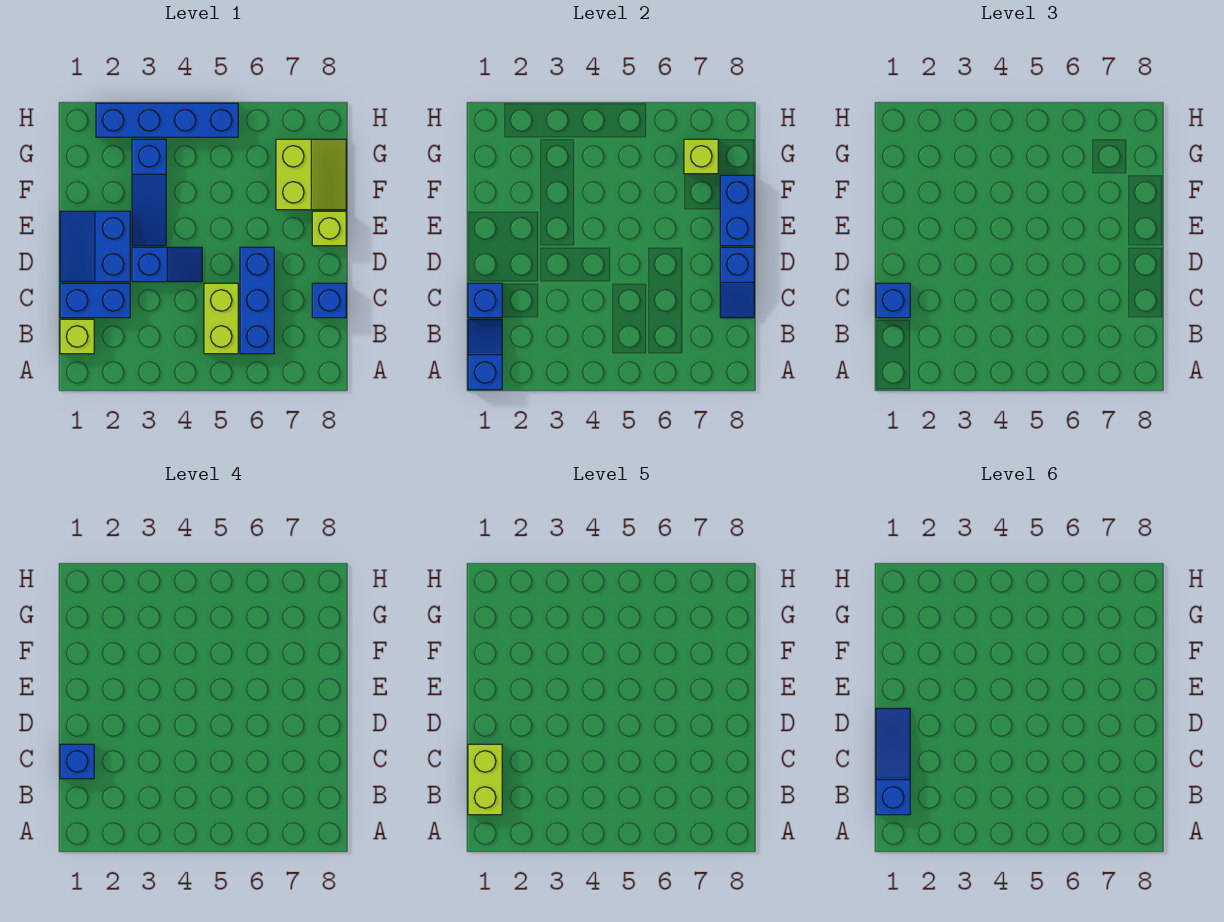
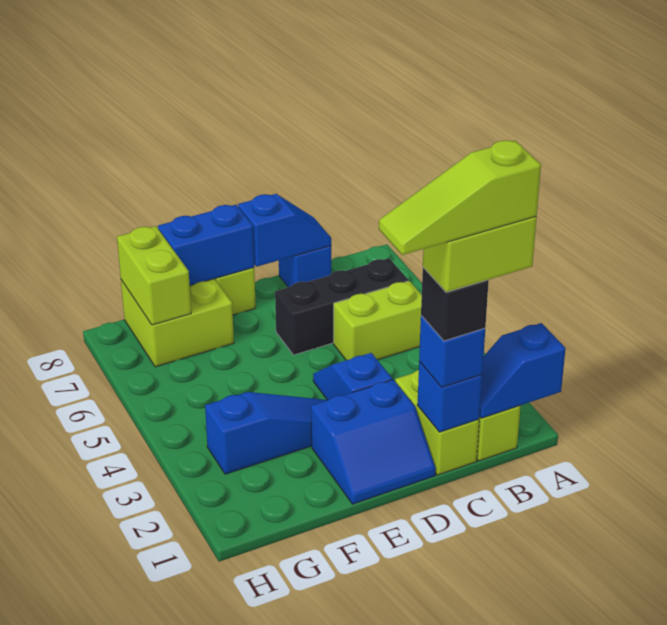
blue 1x3 slope [876,708,910,815] -> lime 1x3 slope [379,140,541,255]
blue 1x3 brick [240,247,274,354] -> black 1x3 brick [275,258,408,355]
blue 1x2 brick [60,283,130,318] -> lime 1x2 brick [395,370,479,475]
blue 1x1 brick [60,744,94,779] -> black 1x1 brick [421,268,489,341]
lime 2x2 slope [276,139,346,210] -> lime 2x2 brick [121,279,234,367]
lime 1x1 brick [684,139,718,174] -> lime 1x2 brick [117,226,191,325]
blue 1x4 brick [96,103,238,137] -> none

